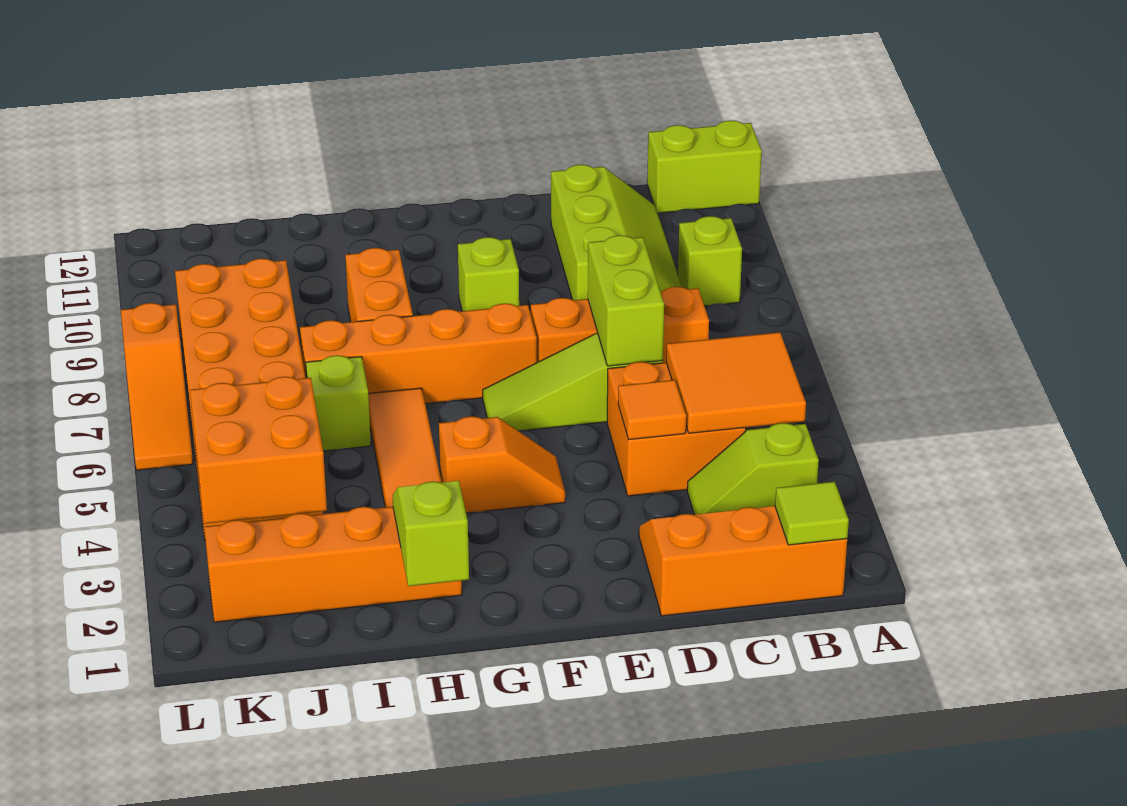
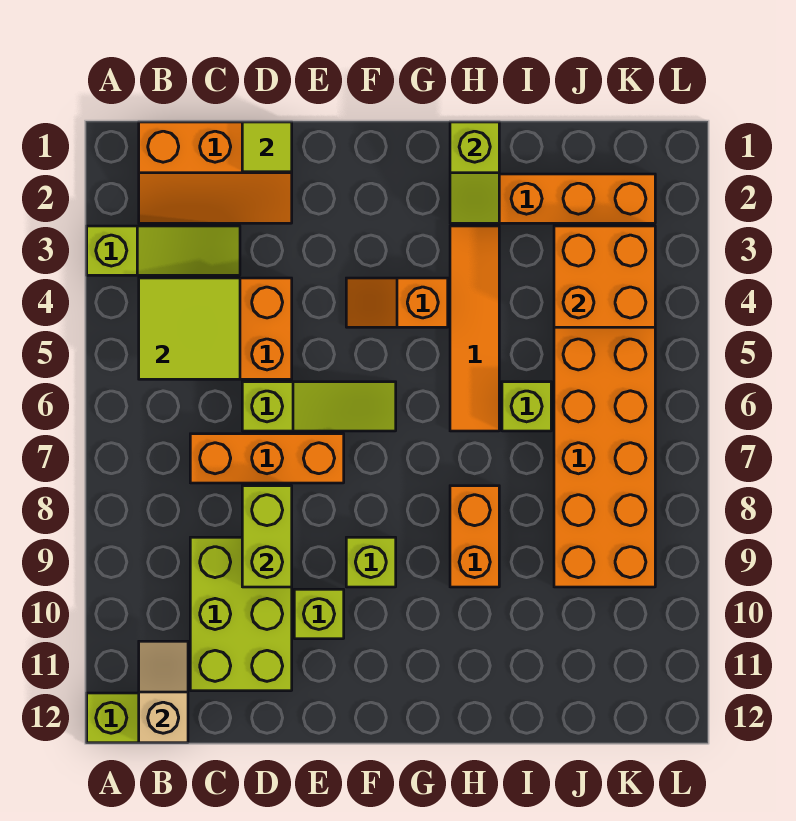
lime 1x1 tile [775,482,849,545] -> lime 1x1 tile moved to [242,122,292,172]
lime 1x2 slope [687,423,819,515] -> lime 1x3 slope [87,226,240,275]
orange 2x2 tile [666,332,806,433] -> lime 2x2 tile [139,278,240,379]
lime 1x1 brick [678,216,742,306] -> lime 1x1 brick moved to [294,589,344,639]
none -> tan 1x2 slope [139,641,188,743]
lime 2x3 slope [551,165,682,300] -> lime 2x3 brick [190,537,292,691]
orange 1x1 tile [618,380,686,440] -> none
lime 1x2 brick [588,235,664,366] -> lime 1x2 brick moved to [242,486,292,587]
orange 1x4 brick [300,303,537,404] -> none
orange 1x3 slope [121,303,193,470] -> none

